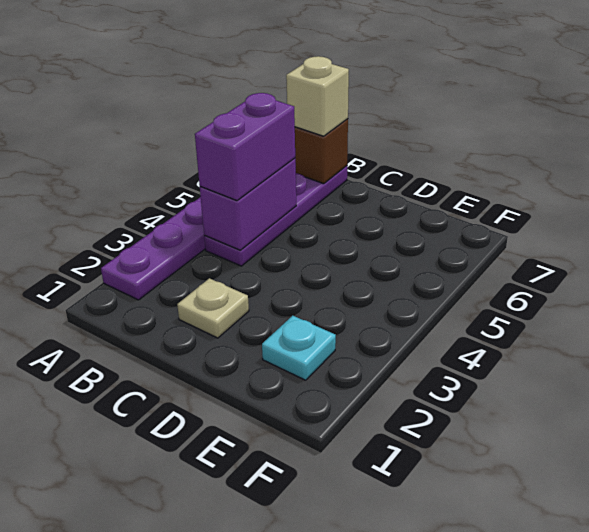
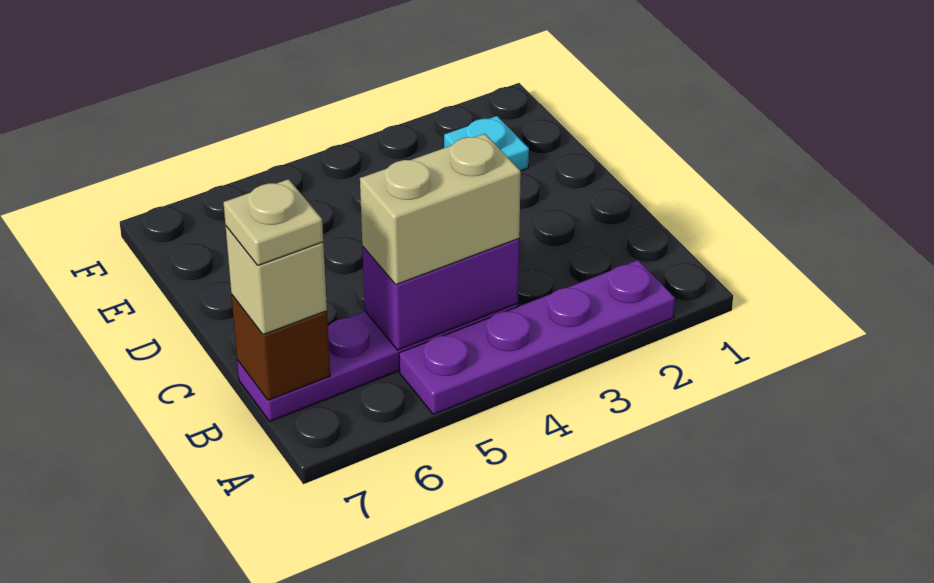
purple 1x2 brick [195,93,295,201] -> tan 1x2 brick [360,134,521,285]
tan 1x1 plate [177,278,249,338] -> tan 1x1 plate moved to [223,179,323,265]

